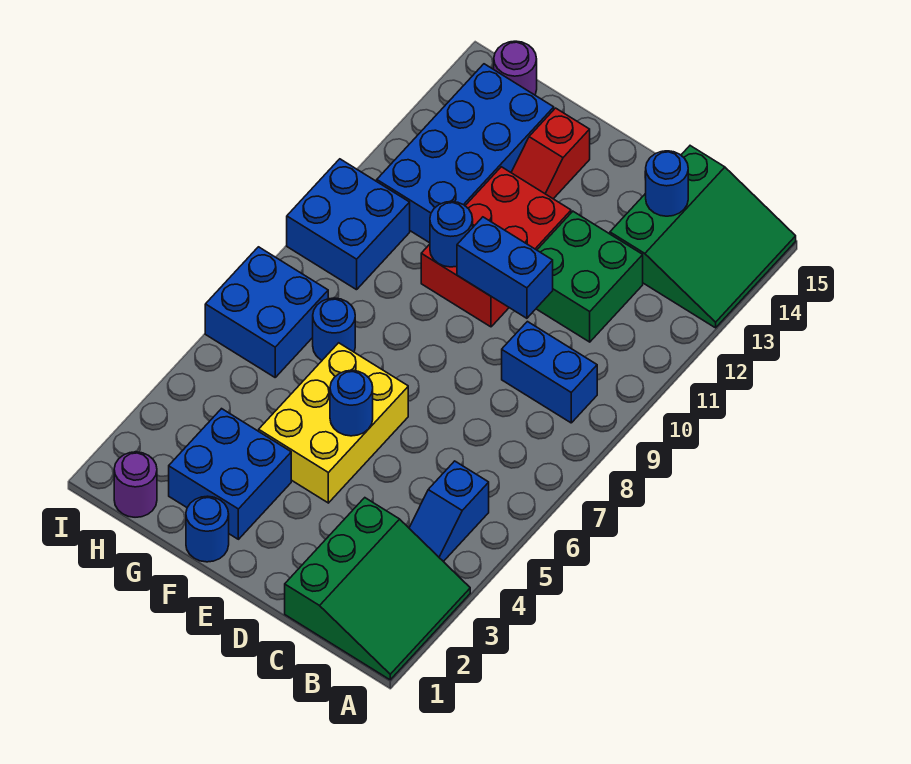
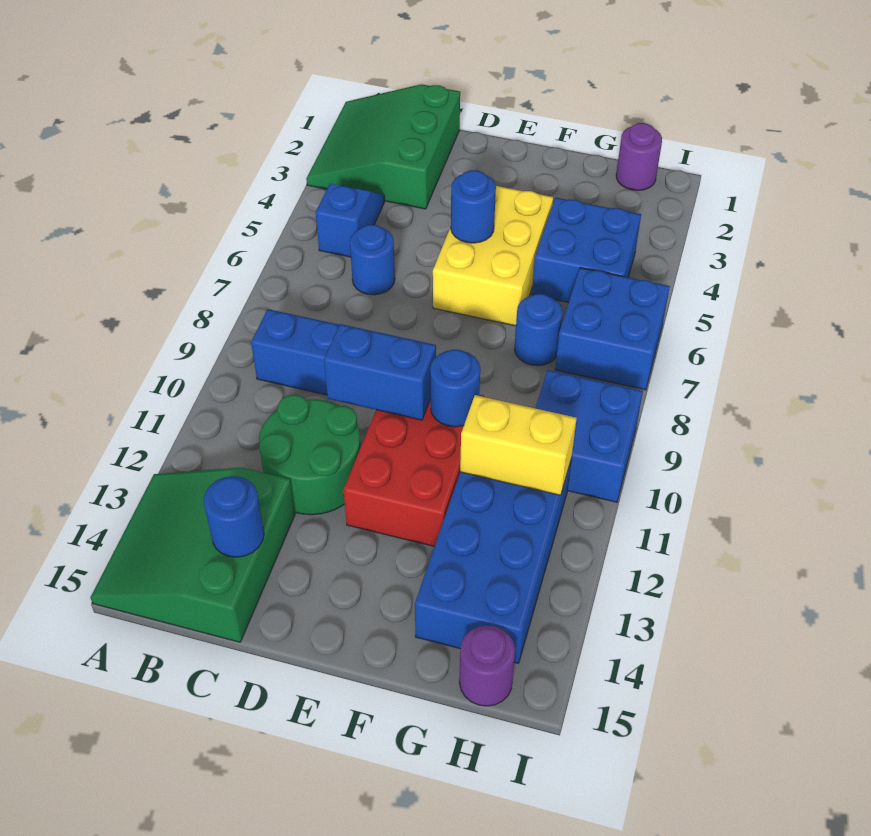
green 2x2 brick [536,212,643,342] -> green 2x2 round brick [259,395,361,515]
blue 1x1 round brick [186,496,229,562] -> blue 1x1 round brick moved to [350,225,395,295]
blue 2x2 brick [169,409,291,539] -> blue 2x2 brick moved to [532,198,641,303]
red 1x2 slope [511,108,590,199] -> none
none -> yellow 1x2 brick [460,395,577,495]

